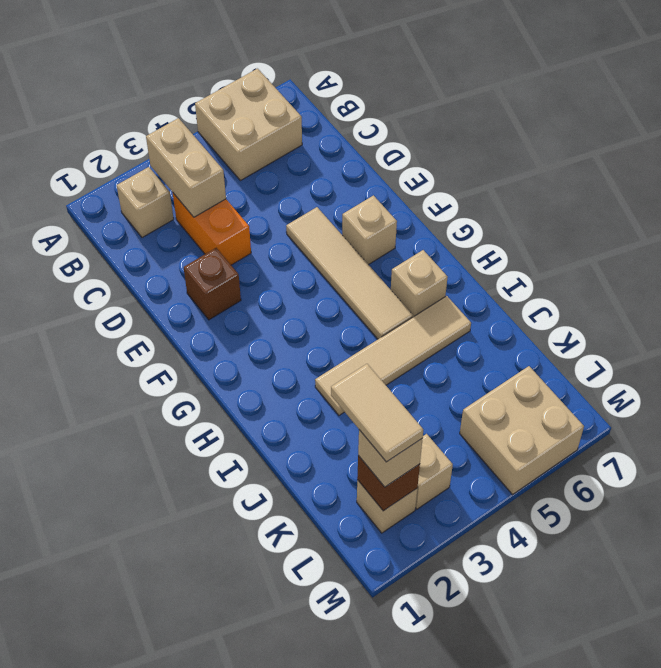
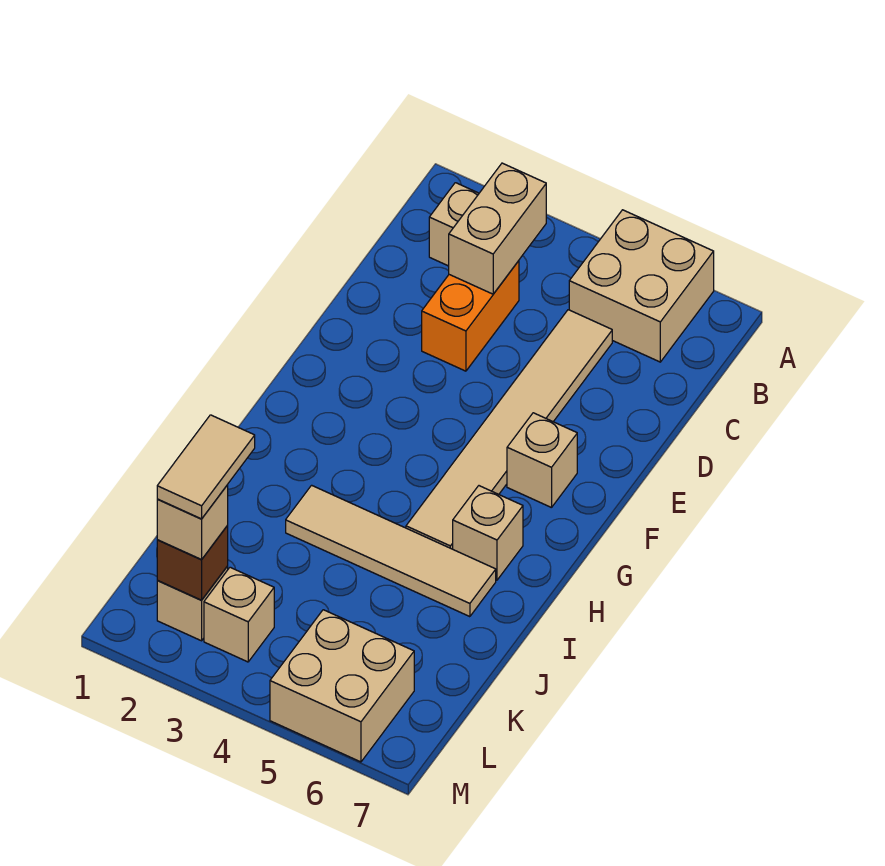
brown 1x1 brick [184,248,241,320] -> none
tan 1x4 tile [286,207,413,339] -> tan 1x6 tile [406,310,612,549]

